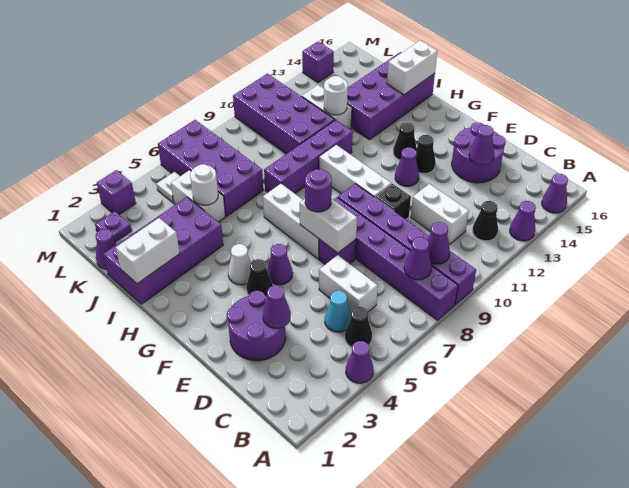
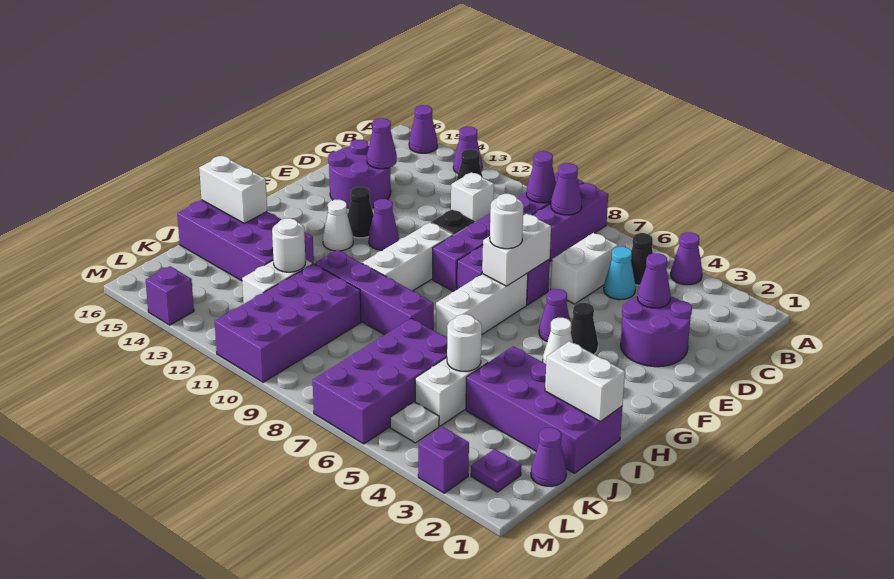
white 1x2 brick [411,184,469,244] -> white 1x1 brick [451,172,494,222]
purple 1x1 round brick [305,169,332,212] -> white 1x1 round brick [490,194,523,249]
black 1x1 cone [393,123,417,160] -> white 1x1 cone [323,200,353,251]

